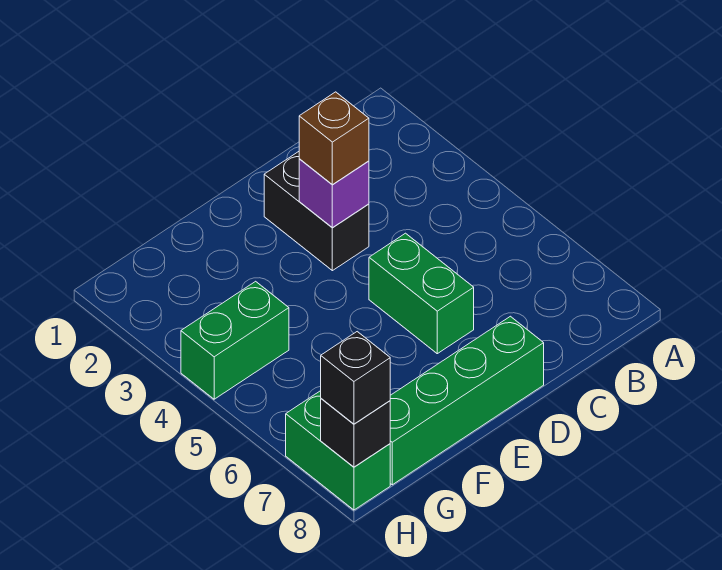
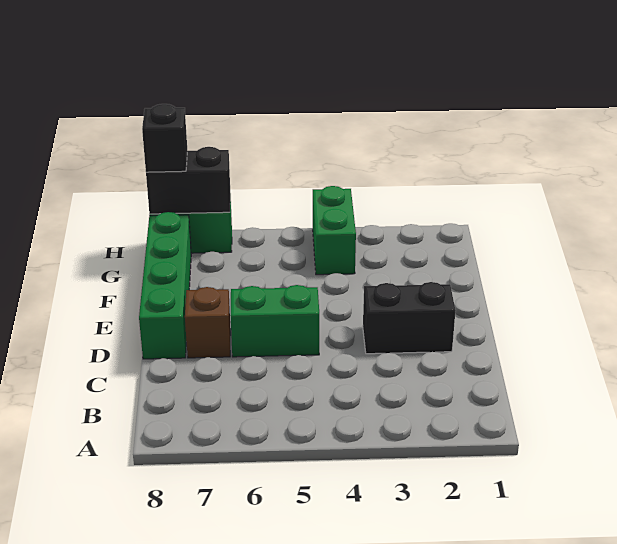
purple 1x1 brick [299,159,369,228] -> none
brown 1x1 brick [299,92,369,185] -> brown 1x1 brick moved to [185,287,231,358]
black 1x1 brick [321,399,390,467] -> black 1x2 brick [146,147,230,214]

